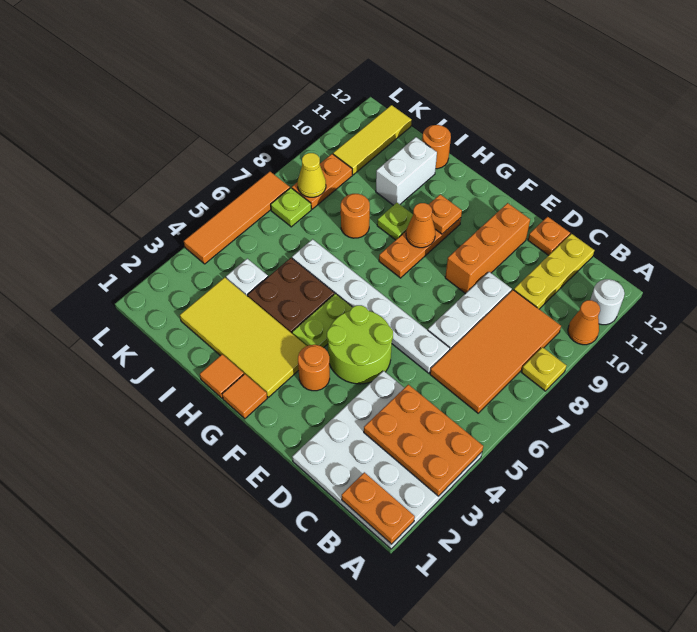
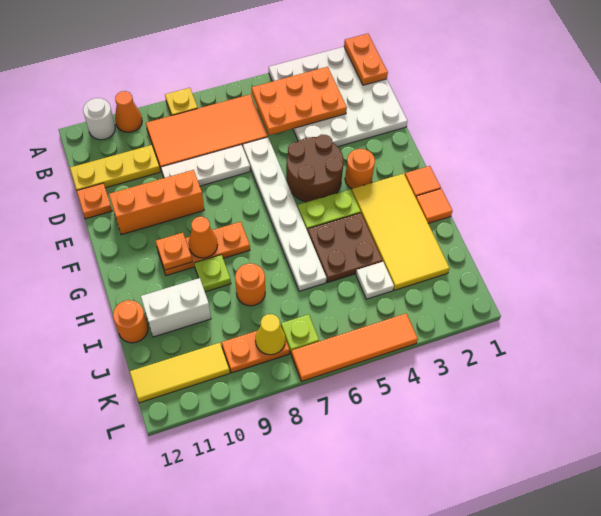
orange 2x3 plate [364,385,483,496] -> orange 2x3 plate turned to [252,67,347,135]
lime 2x2 round brick [327,305,393,384] -> brown 2x2 round brick [286,135,344,202]

